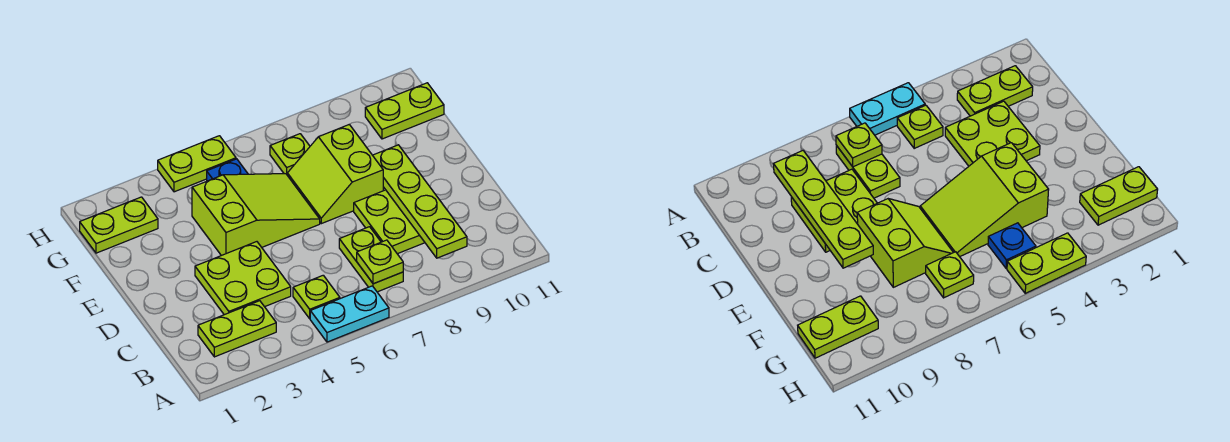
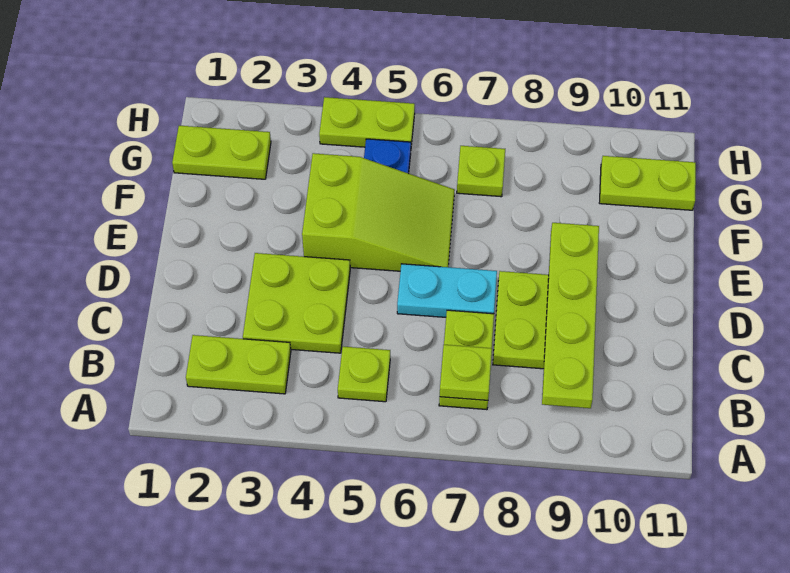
cyan 1x2 plate [310,286,389,342] -> cyan 1x2 plate moved to [397,264,497,317]
lime 2x2 slope [287,124,383,224] -> none

